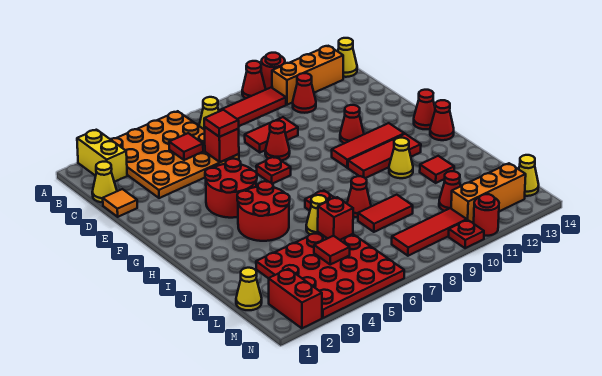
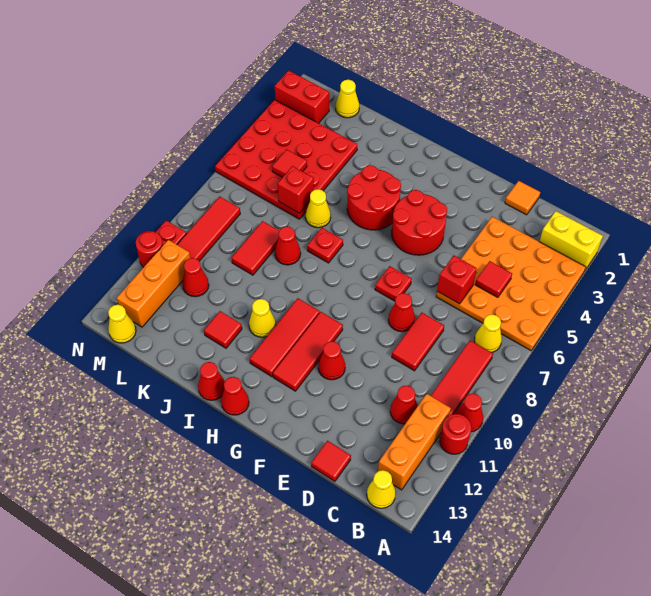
yellow 1x1 cone [92,162,117,203] -> none
red 1x1 tile [204,110,239,137] -> red 1x1 tile moved to [311,441,351,481]
red 1x1 cone [414,90,435,129] -> red 1x1 cone moved to [198,362,225,400]

